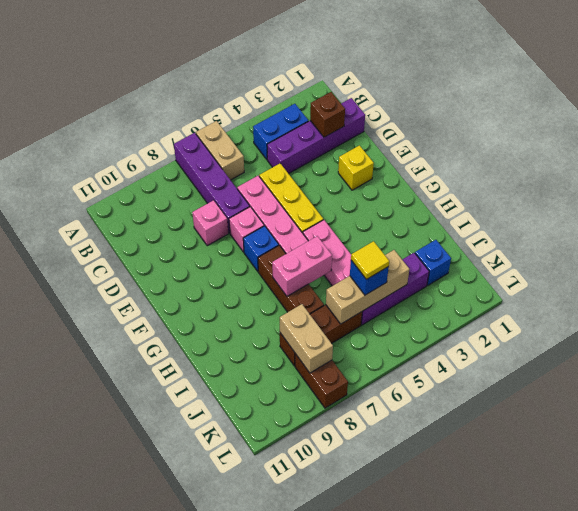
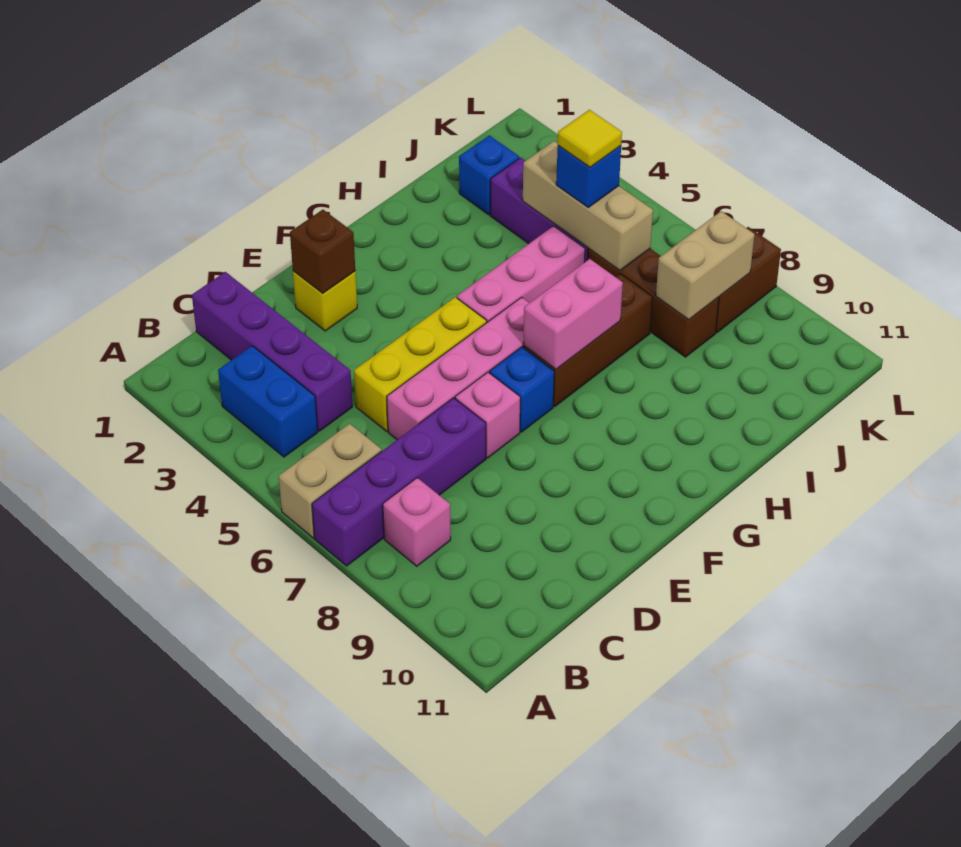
brown 1x1 brick [310,92,345,137] -> brown 1x1 brick moved to [290,210,355,293]
pink 1x1 brick [192,200,228,246] -> pink 1x1 brick moved to [383,478,451,566]
pink 1x2 brick [272,236,332,296] -> pink 1x2 brick turned to [523,259,623,369]

